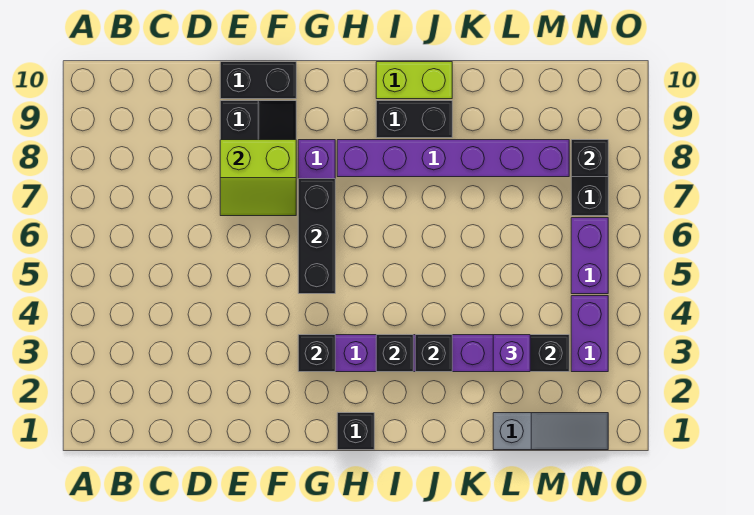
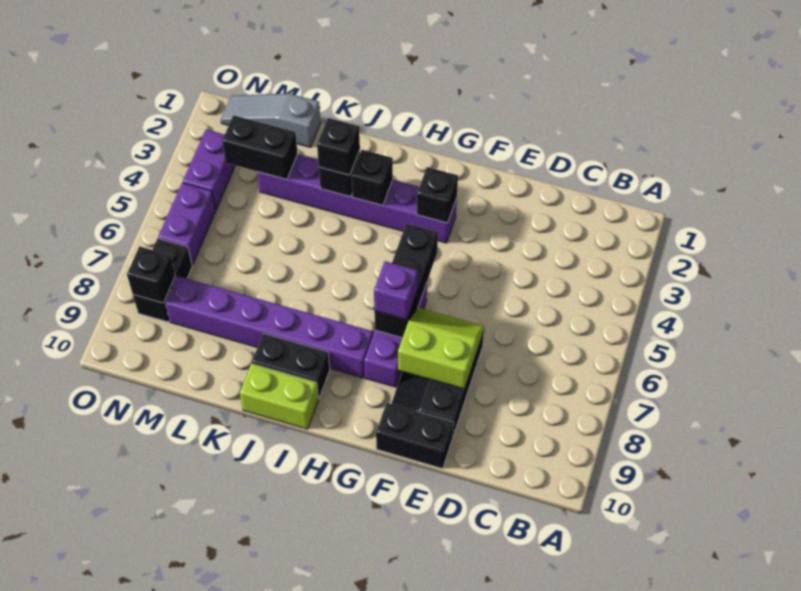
black 1x1 brick [337,413,374,450] -> black 1x1 brick moved to [317,118,360,175]
purple 1x1 brick [493,335,530,372] -> purple 1x1 brick moved to [374,261,418,320]

